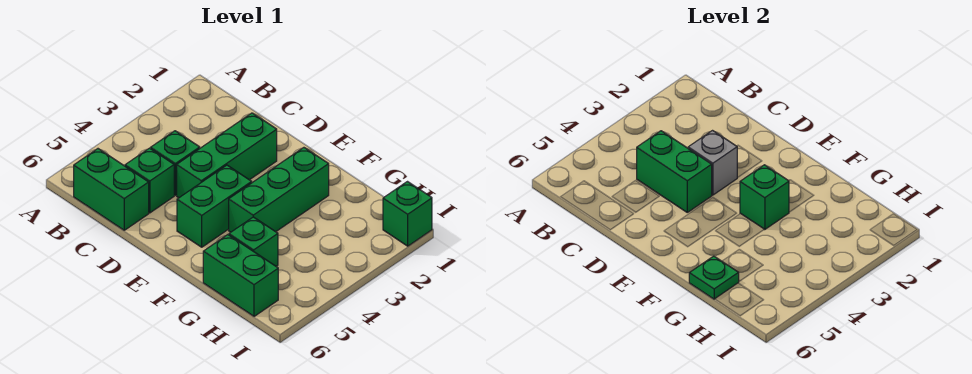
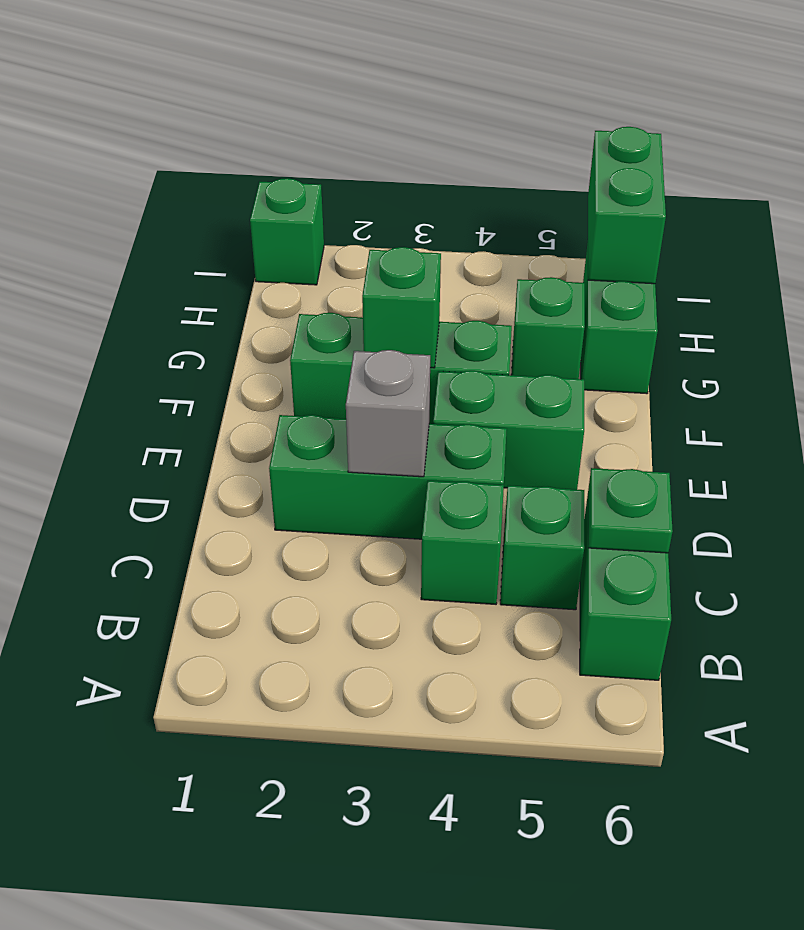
green 1x2 brick [637,131,712,212] -> green 1x2 brick moved to [588,127,666,284]
green 1x1 plate [689,256,739,299] -> green 1x1 plate moved to [588,468,673,553]

